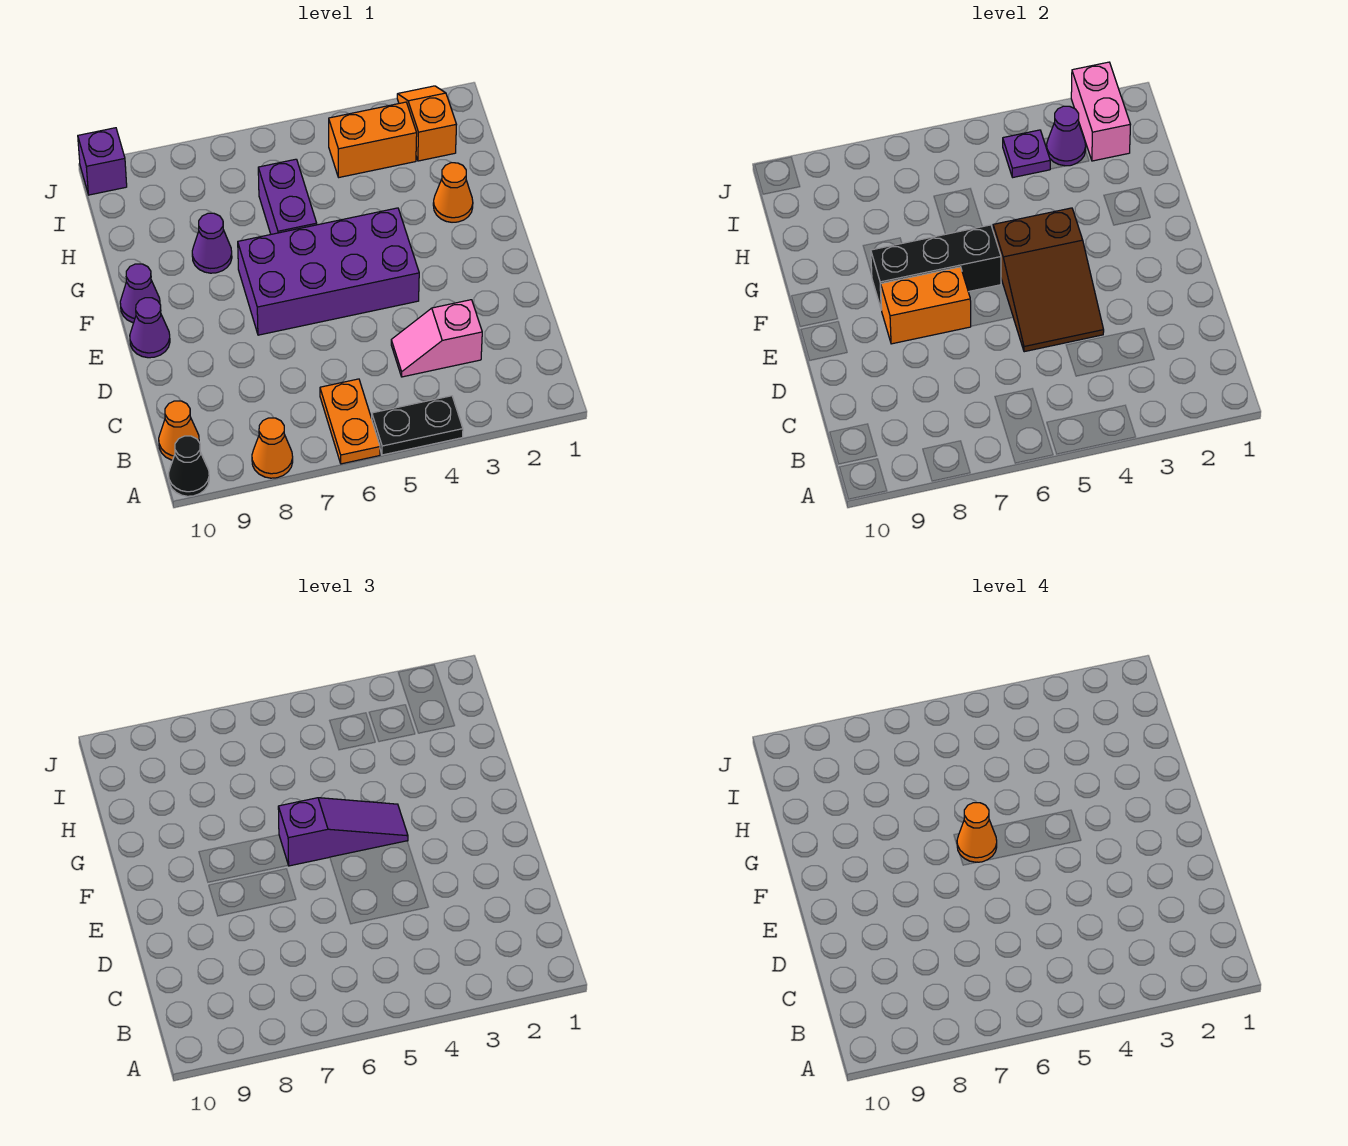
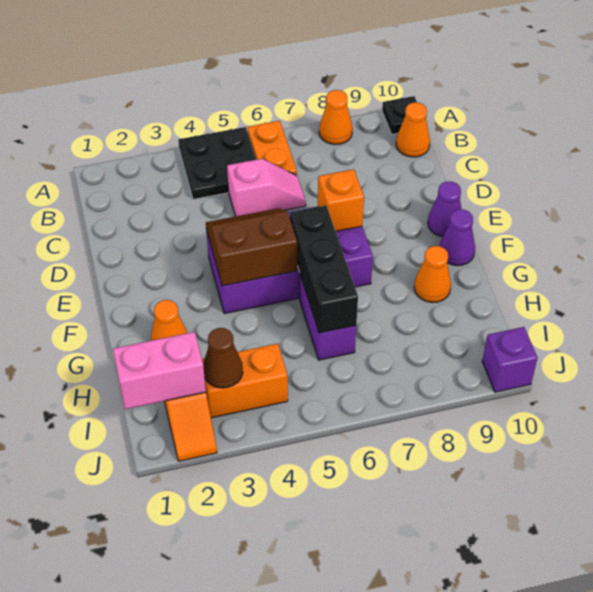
black 1x2 plate [372,396,463,455] -> black 2x2 plate [178,127,256,199]
black 1x1 cone [169,436,209,496] -> black 1x1 plate [382,96,417,134]
pink 1x2 slope [391,300,482,377] -> pink 1x2 slope moved to [227,159,306,216]
brown 2x3 slope [993,208,1104,352] -> brown 2x2 slope [206,208,297,286]
orange 1x2 brick [881,267,971,344] -> orange 1x1 brick [318,169,364,231]
purple 1x3 slope [278,798,408,866] -> none
black 1x3 brick [871,225,1001,310] -> black 1x3 brick turned to [290,205,358,333]
orange 1x1 cone [957,803,997,862] -> orange 1x1 cone moved to [414,246,451,303]
purple 1x1 cone [192,213,232,273] -> none
pink 1x2 brick [1071,62,1131,161] -> pink 1x2 brick turned to [113,332,206,409]
purple 1x1 cone [1047,106,1086,166] -> brown 1x1 cone [203,328,243,388]
purple 1x1 plate [1003,130,1050,177] -> none

